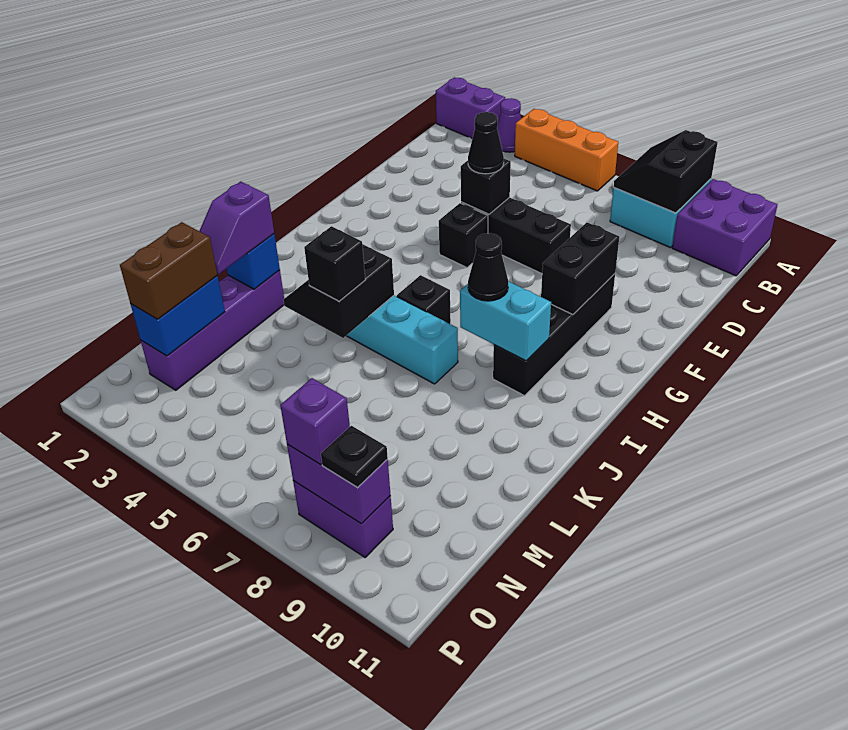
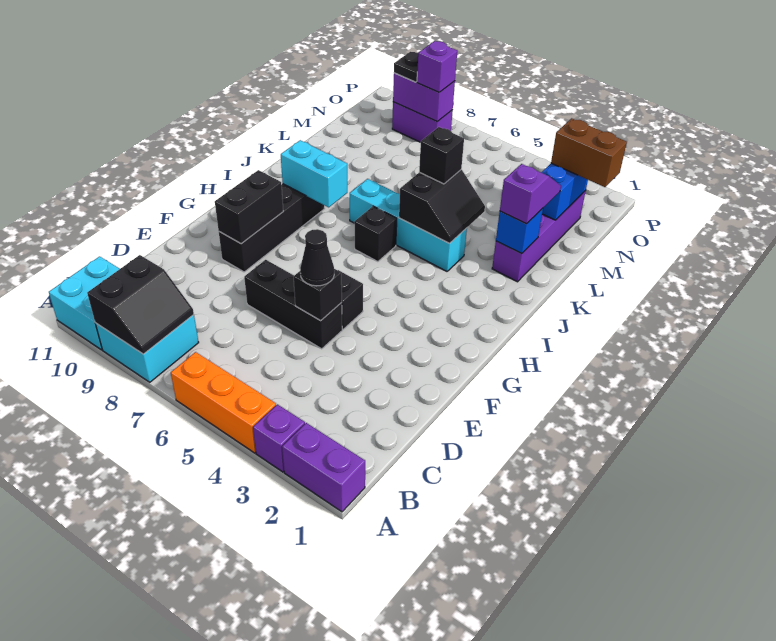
purple 1x1 cone [497,98,521,152] -> purple 1x1 brick [253,404,305,472]
purple 2x2 brick [672,179,778,276] -> cyan 2x2 brick [49,256,120,350]
black 1x1 cone [468,233,508,301] -> none
brown 1x2 brick [120,222,217,319] -> brown 1x2 brick turned to [551,118,627,187]

